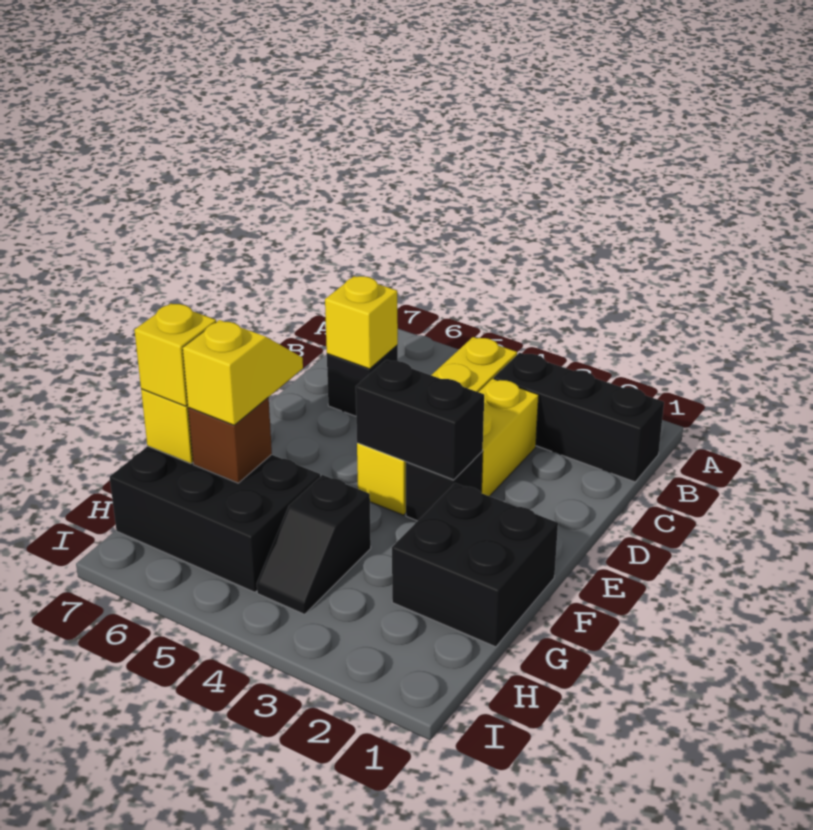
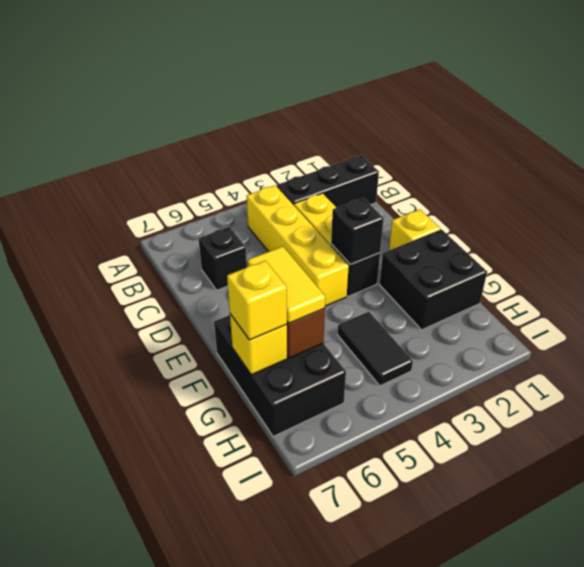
yellow 1x1 brick [325,276,398,369] -> yellow 1x1 brick moved to [389,209,440,250]
black 1x2 brick [356,360,484,480] -> black 1x1 brick [331,198,384,264]
yellow 1x2 slope [183,320,303,425] -> yellow 1x2 tile [248,246,325,323]
black 1x2 slope [257,475,371,614] -> black 1x2 tile [338,312,413,386]
black 2x3 brick [110,446,320,592] -> black 2x3 brick turned to [214,315,346,436]

